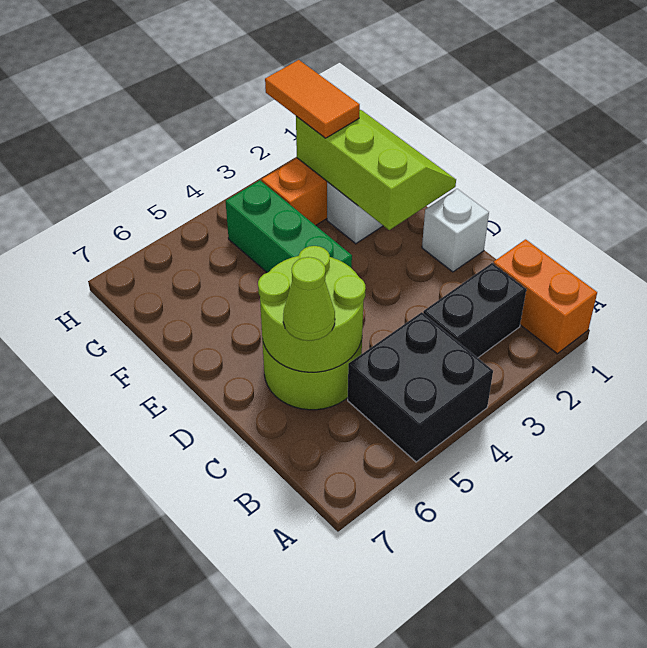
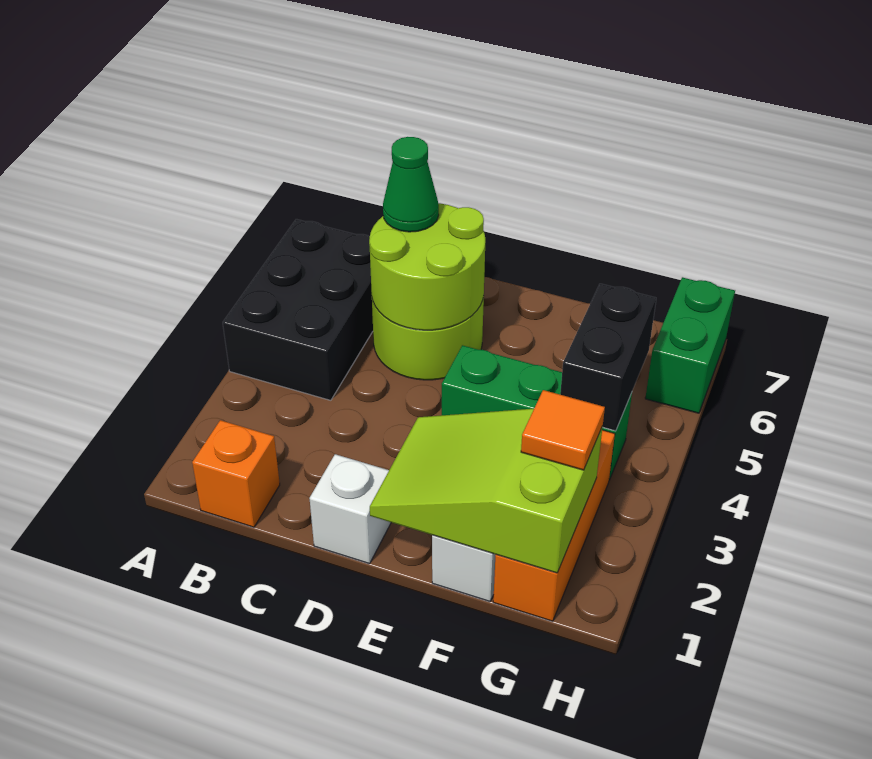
orange 1x2 brick [493,239,597,354] -> orange 1x1 brick [192,420,280,527]
black 2x2 brick [348,312,493,462] -> black 2x3 brick [223,219,373,400]
black 1x2 brick [423,263,526,358] -> black 1x2 brick moved to [560,284,656,431]
lime 1x1 cone [283,257,335,341] -> green 1x1 cone [383,137,439,232]
lime 2x3 slope [296,110,456,230] -> lime 2x3 slope turned to [370,409,603,573]
orange 1x2 tile [265,60,360,138] -> orange 1x1 tile [521,390,605,470]
none -> green 1x2 brick [645,277,735,413]

